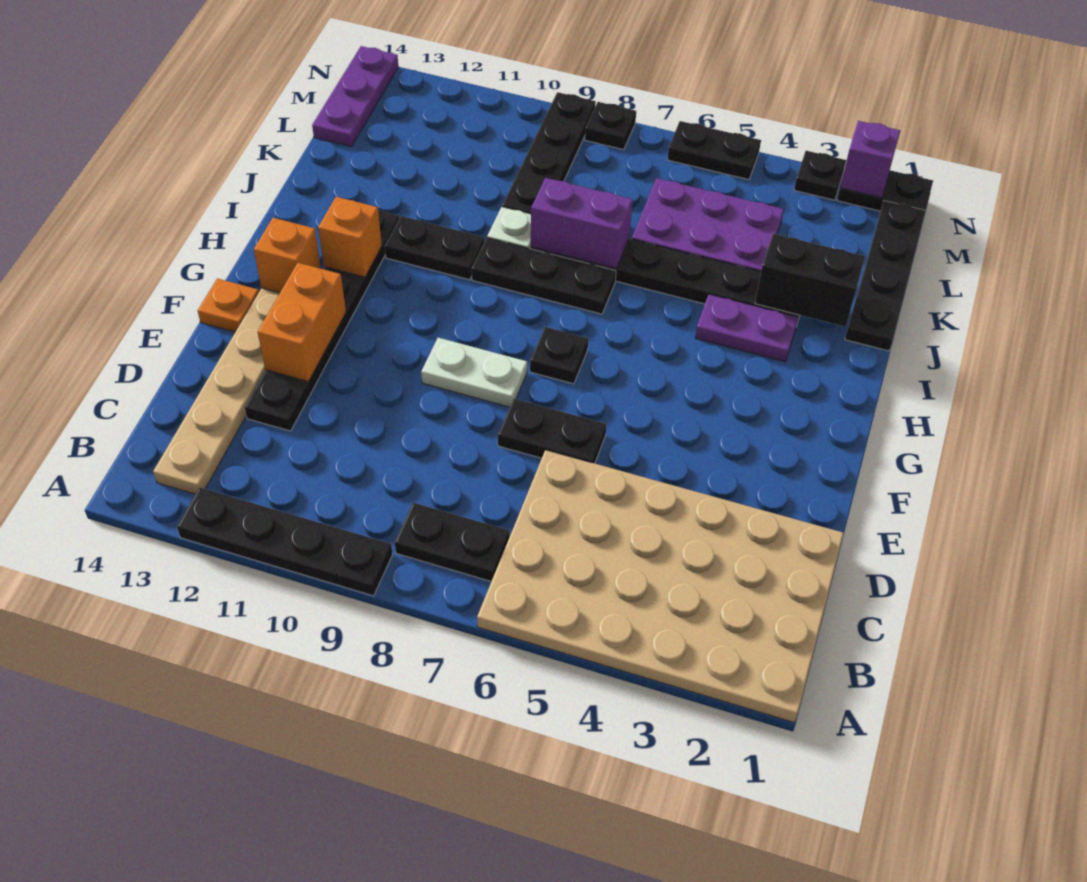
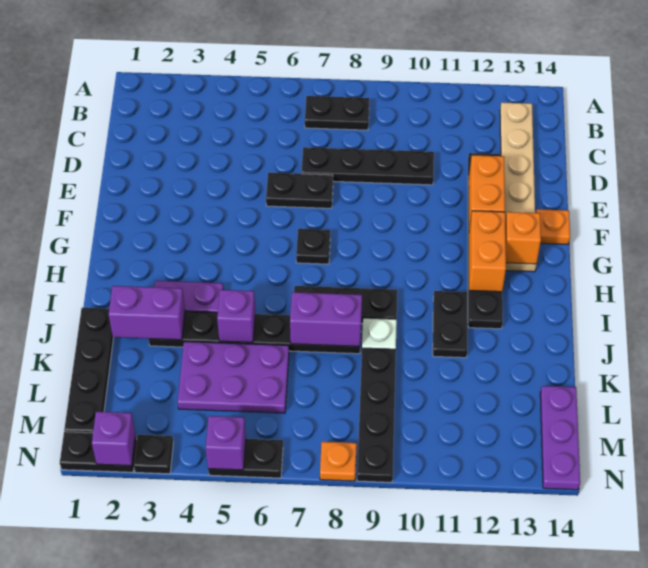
tan 4x6 plate [477,450,844,723] -> none
black 1x4 plate [177,487,393,596] -> black 1x4 plate moved to [301,147,434,185]
white 1x2 plate [421,338,527,407] -> none
orange 1x1 brick [318,197,382,277] -> orange 1x2 brick [469,211,506,292]
black 1x2 plate [385,216,484,280] -> black 1x2 plate turned to [433,291,467,358]
black 1x2 brick [755,234,865,327] -> purple 1x2 brick [109,286,185,340]
none -> purple 1x1 brick [217,290,255,342]
none -> purple 1x1 brick [206,416,246,470]
black 1x1 plate [585,102,636,150] -> orange 1x1 plate [320,442,357,481]

